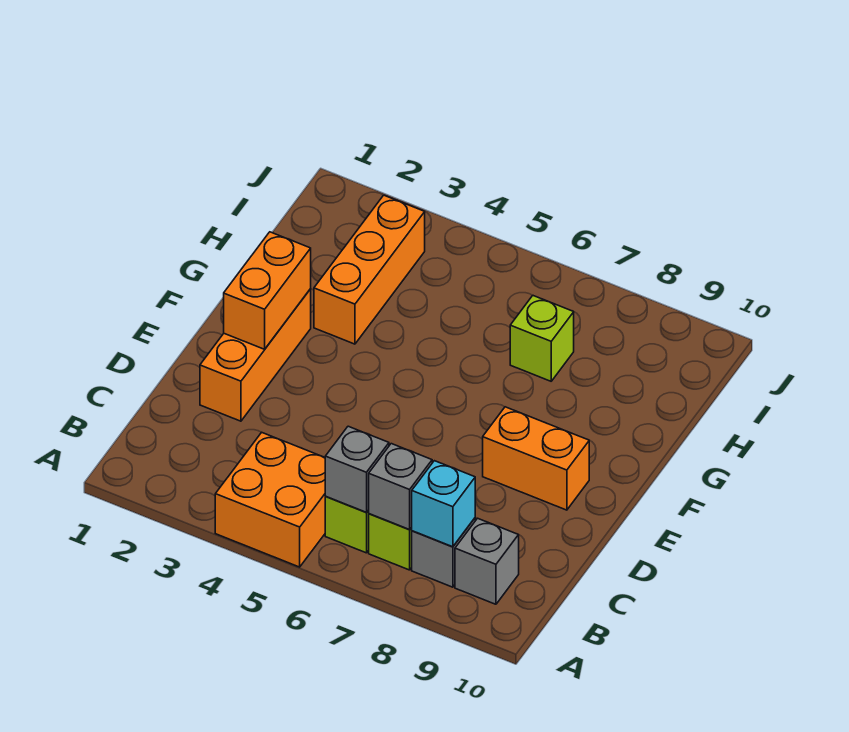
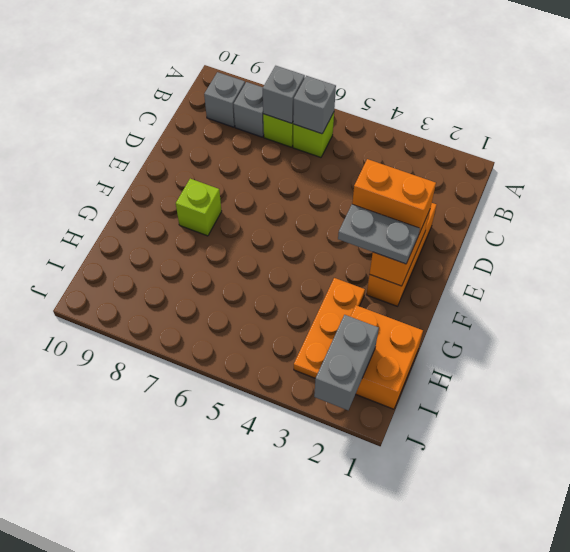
orange 2x2 brick [215,432,326,567] -> orange 2x2 brick moved to [351,305,423,409]
cyan 1x1 brick [411,461,475,547] -> none
orange 1x2 brick [483,407,589,510] -> orange 1x2 brick moved to [352,159,436,233]
none -> grey 1x2 plate [338,204,420,264]
orange 1x3 brick [314,195,425,344] -> orange 1x3 plate [294,278,365,378]
lime 1x1 brick [510,296,574,381] -> lime 1x1 brick moved to [176,179,222,236]
none -> grey 1x2 brick [314,315,379,410]

